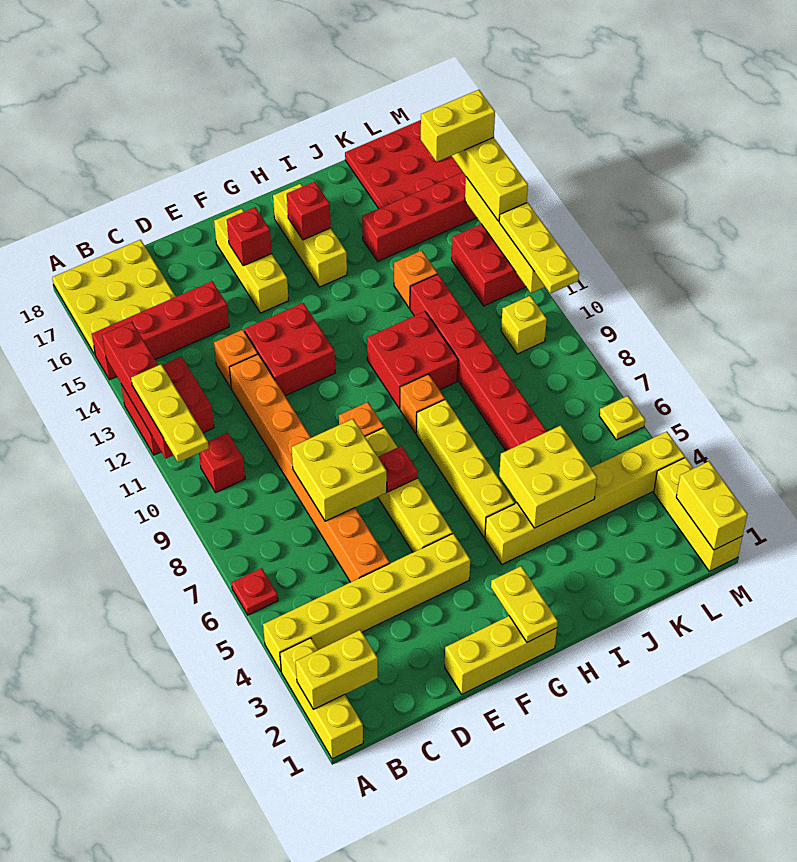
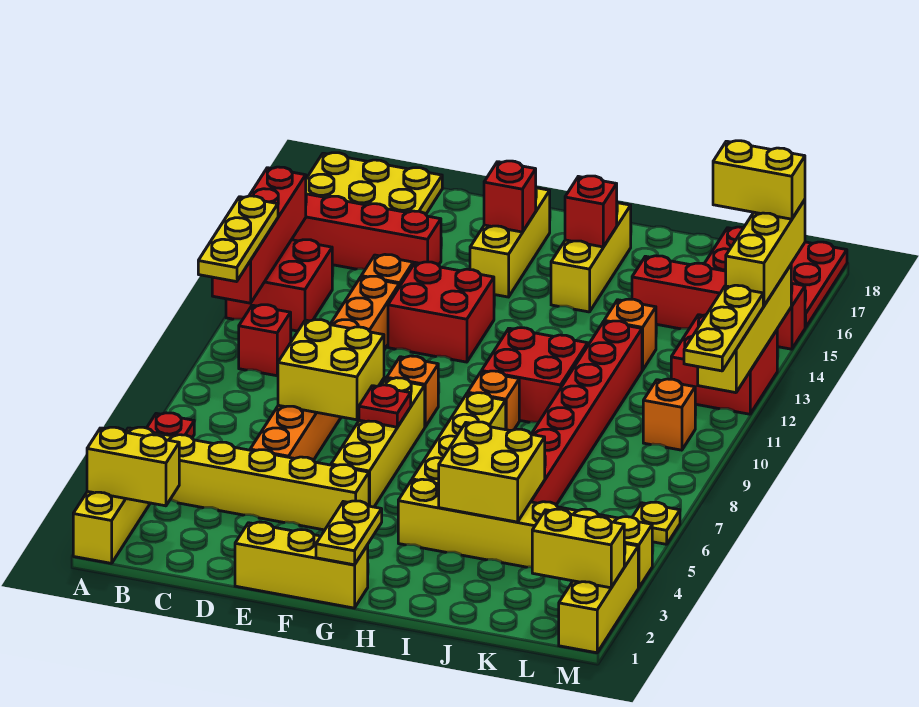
yellow 1x1 brick [501,296,547,354] -> orange 1x1 brick [643,379,695,450]
yellow 1x2 brick [676,461,748,550] -> yellow 1x2 brick turned to [532,509,624,588]

